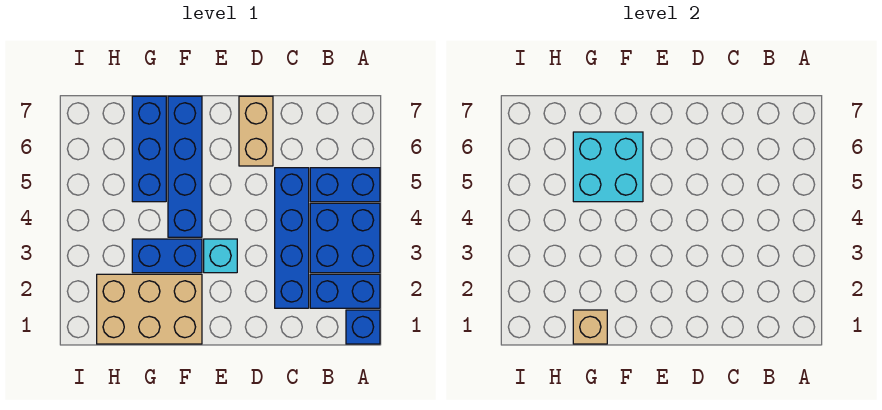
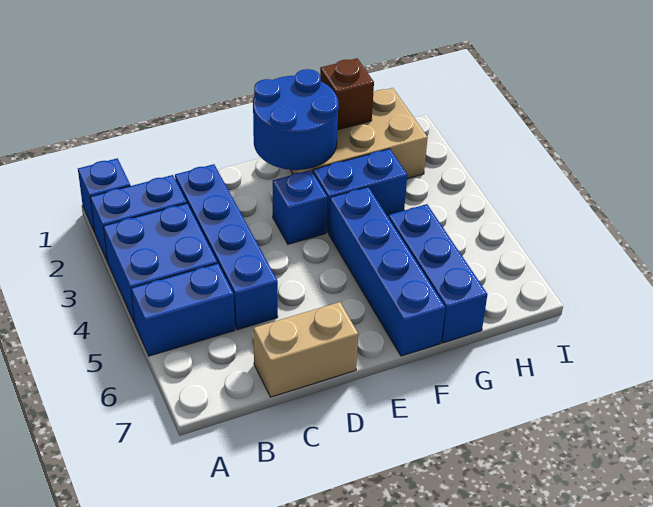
tan 1x2 brick [239,96,273,166] -> tan 1x2 brick turned to [254,302,358,397]
none -> blue 2x2 round brick [253,69,338,170]
cyan 1x1 brick [204,239,237,273] -> blue 1x1 brick [273,170,327,244]
cyan 2x2 brick [573,132,643,202] -> none
tan 1x1 brick [573,310,607,344] -> brown 1x1 brick [320,58,374,130]

